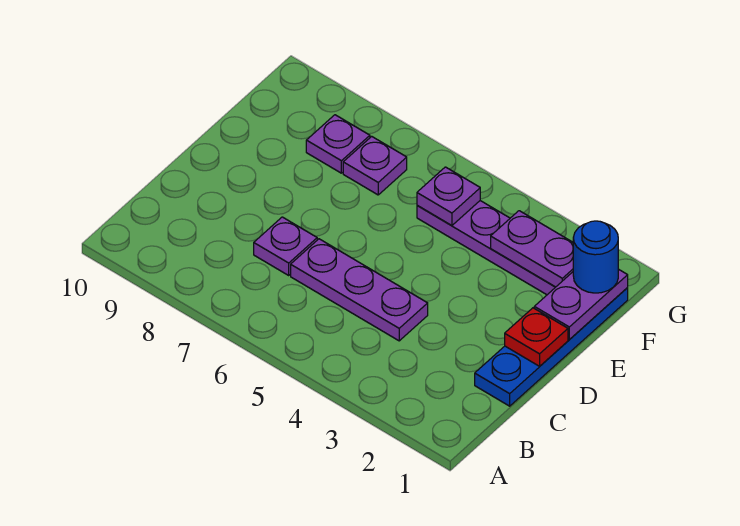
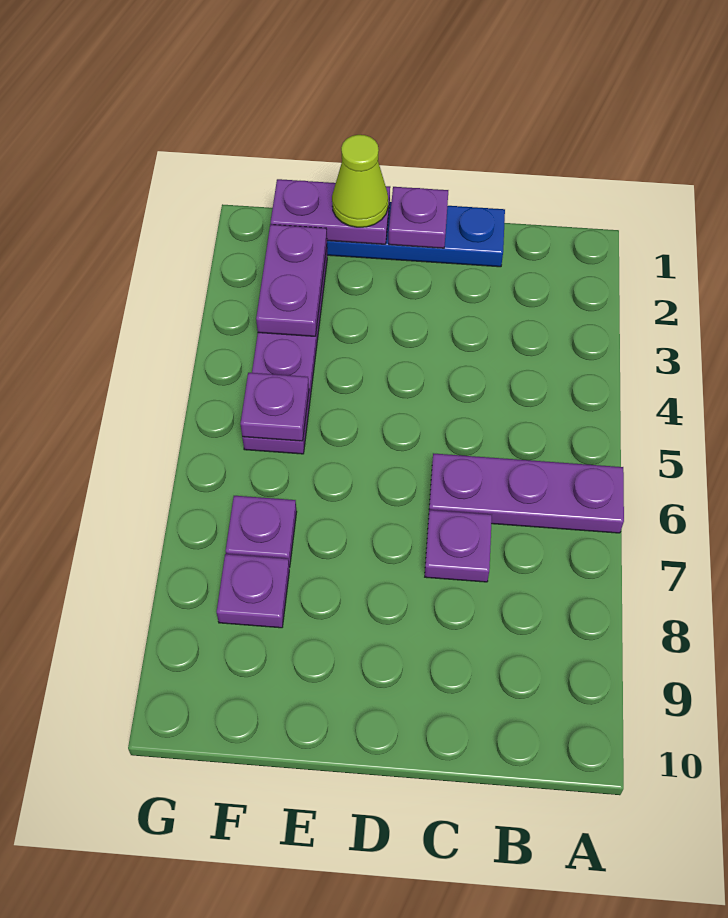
purple 1x3 plate [291,239,428,341] -> purple 1x3 plate turned to [429,453,624,533]
red 1x1 plate [505,308,568,366] -> purple 1x1 plate [389,187,448,248]
none -> lime 1x1 cone [332,135,388,227]
blue 1x1 round brick [573,221,618,293] -> none

